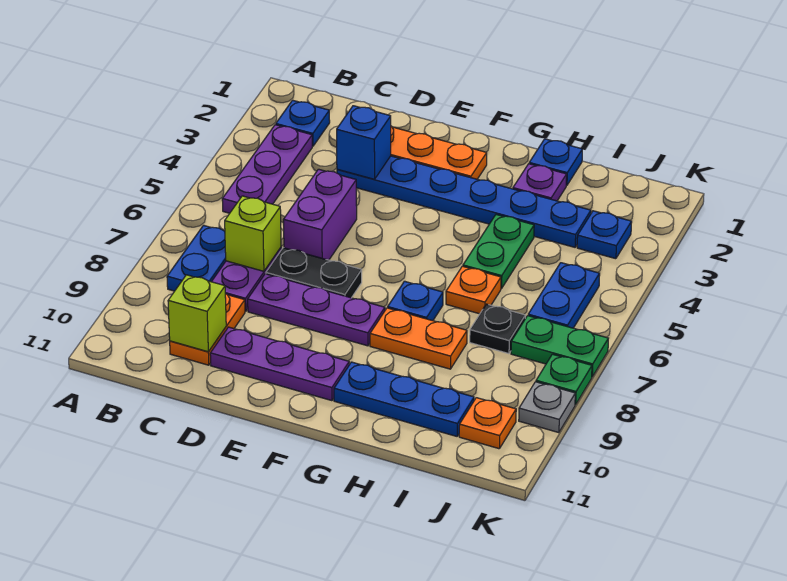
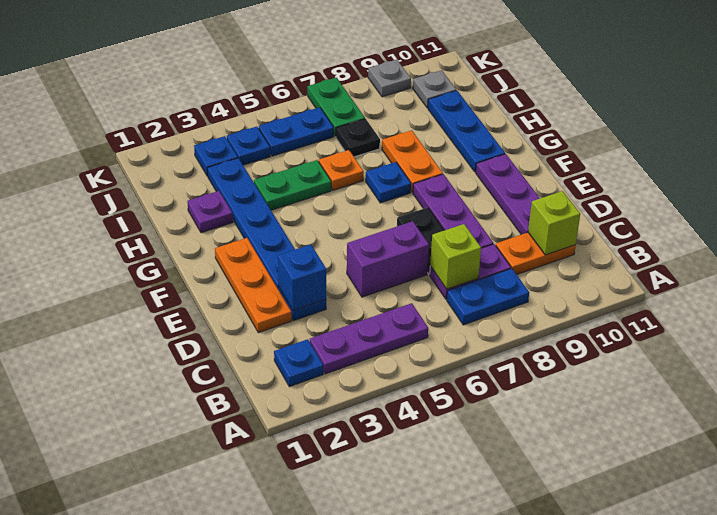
blue 1x1 plate [529,139,583,185] -> blue 1x1 plate moved to [227,127,270,165]
orange 1x1 plate [459,398,516,449] -> grey 1x1 plate [413,70,456,108]
green 1x1 plate [536,354,592,405] -> none

